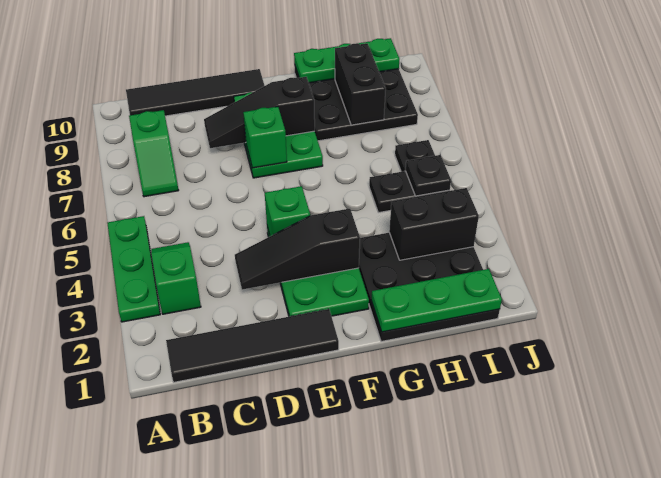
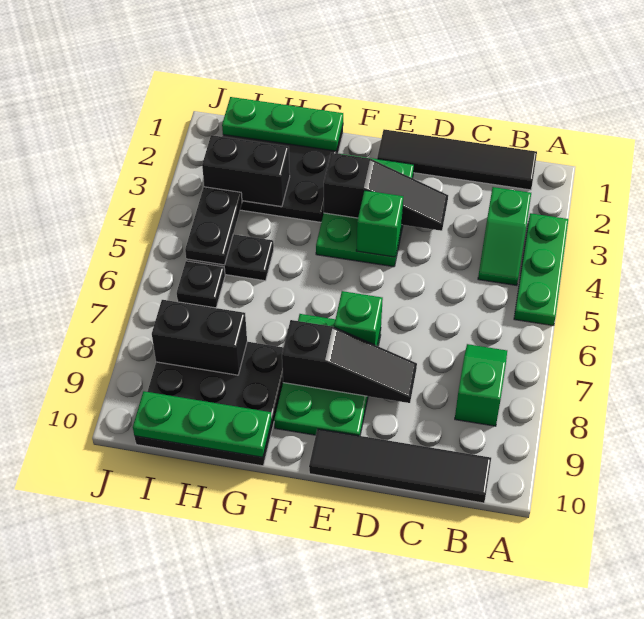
black 1x2 brick [335,43,386,125] -> black 1x2 brick turned to [152,300,247,375]
black 1x1 plate [406,155,451,196] -> black 1x2 plate [185,187,242,265]

